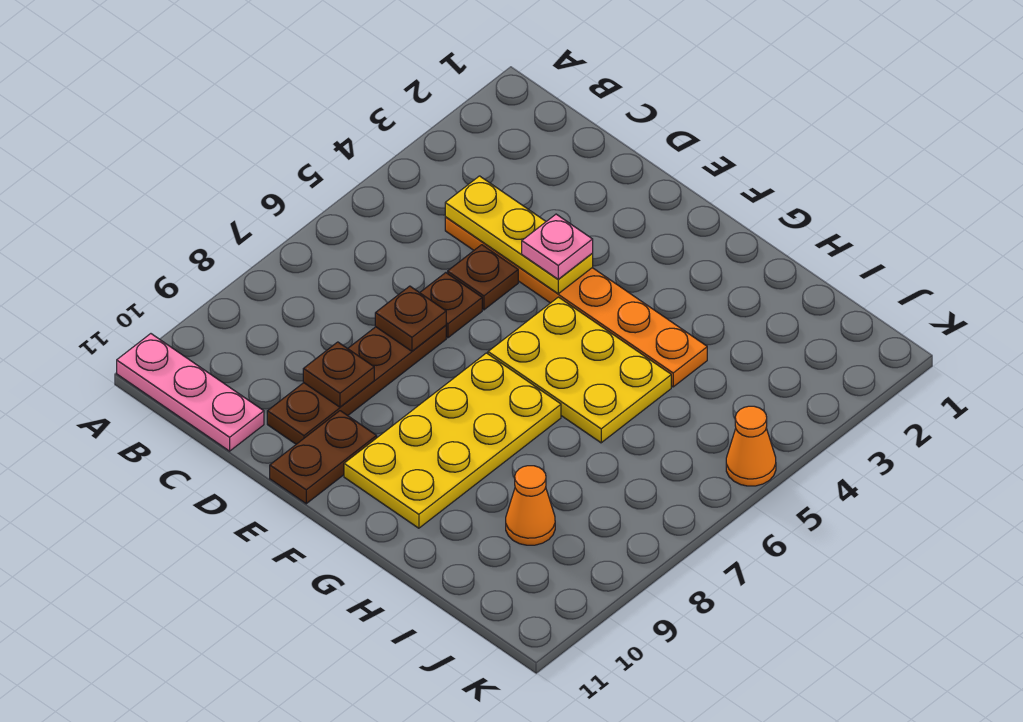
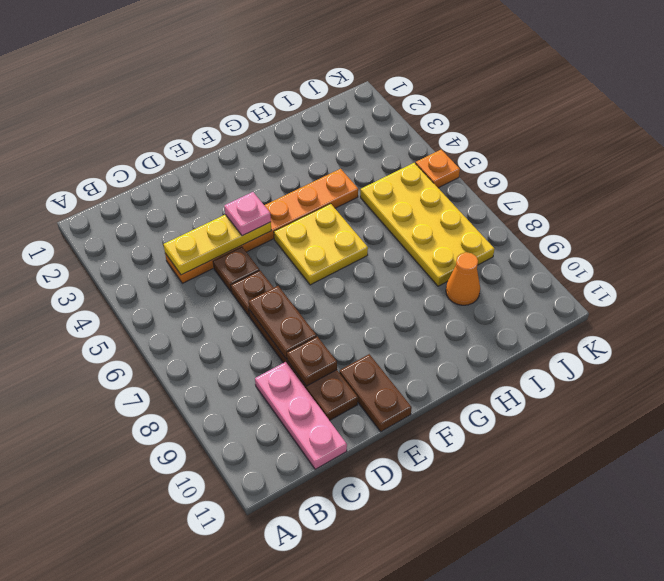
pink 1x3 plate [117,334,264,451] -> pink 1x3 plate turned to [255,362,347,469]
brown 1x1 plate [375,286,446,351] -> brown 1x2 plate [248,286,316,359]
yellow 2x3 plate [488,297,671,443] -> yellow 2x2 plate [274,204,368,285]
yellow 2x4 plate [344,353,561,528] -> yellow 2x4 plate moved to [360,163,494,286]
orange 1x1 cone [726,406,776,486] -> orange 1x1 plate [416,150,460,188]

